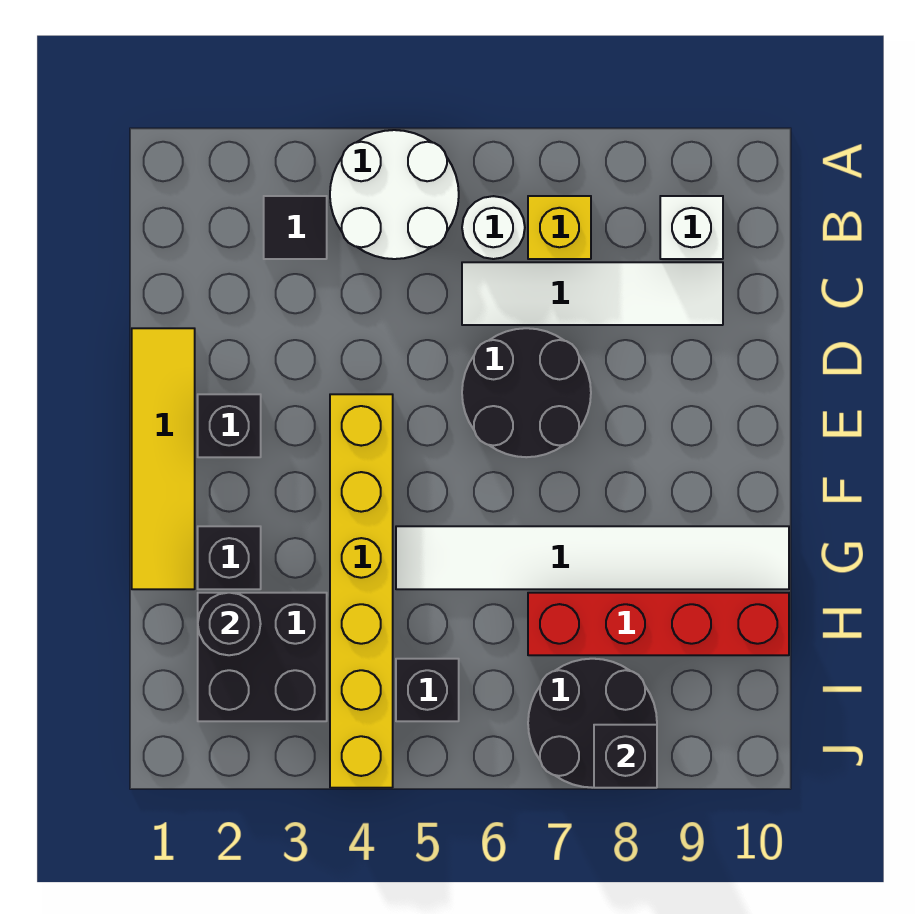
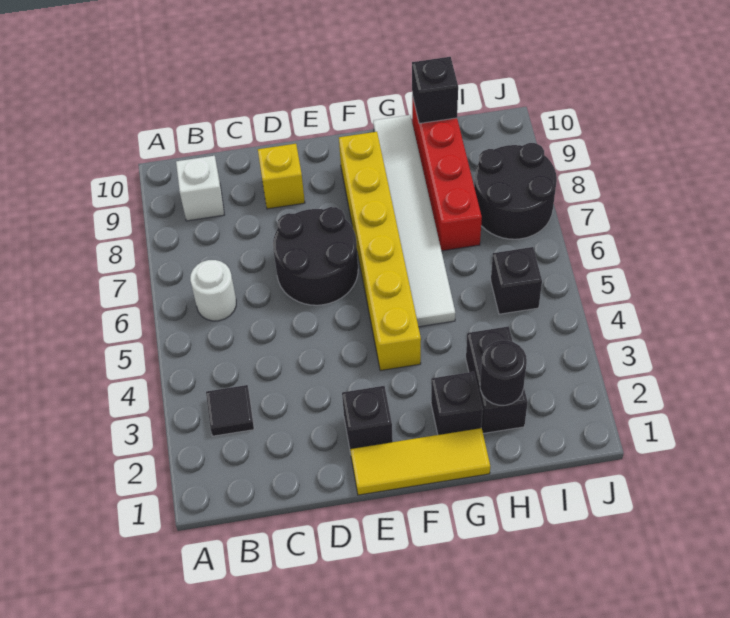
white 2x2 round brick [330,130,459,259] -> none
yellow 1x1 brick [528,196,591,259] -> yellow 1x1 brick moved to [258,144,305,209]
white 1x4 tile [462,262,723,325] -> none
yellow 1x4 tile [132,328,195,589] -> yellow 1x3 tile [350,428,490,495]
yellow 1x6 brick [330,394,393,788] -> yellow 1x6 brick turned to [339,132,421,371]
black 2x2 brick [198,593,327,721] -> black 1x2 brick [466,326,528,433]
black 1x1 brick [594,725,657,788] -> black 1x1 brick moved to [412,57,458,123]

